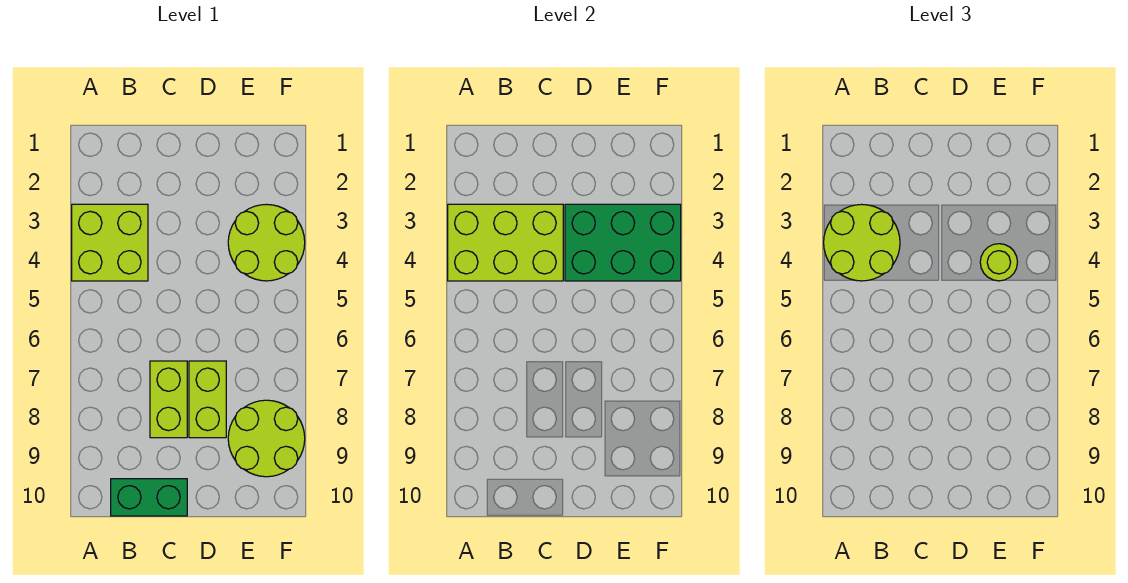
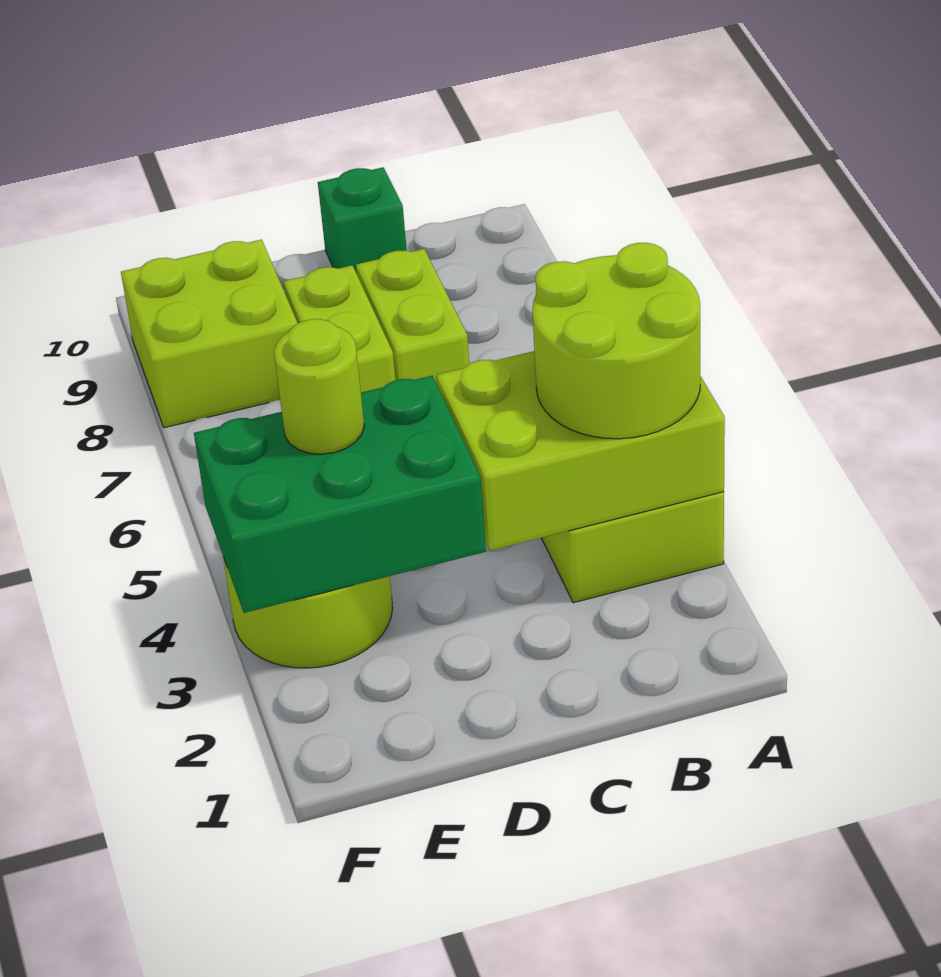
green 1x2 brick [111,479,187,516] -> green 1x1 brick [318,167,407,274]
lime 2x2 round brick [228,400,305,477] -> lime 2x2 brick [121,240,298,428]

